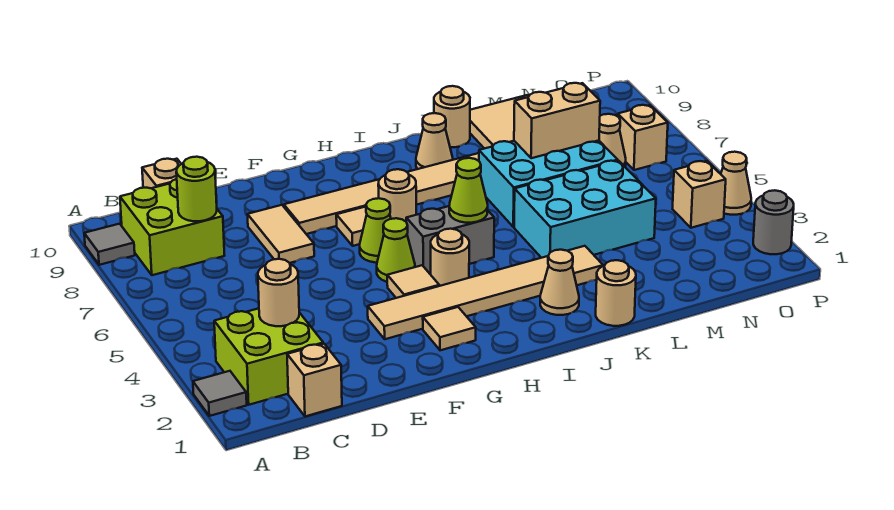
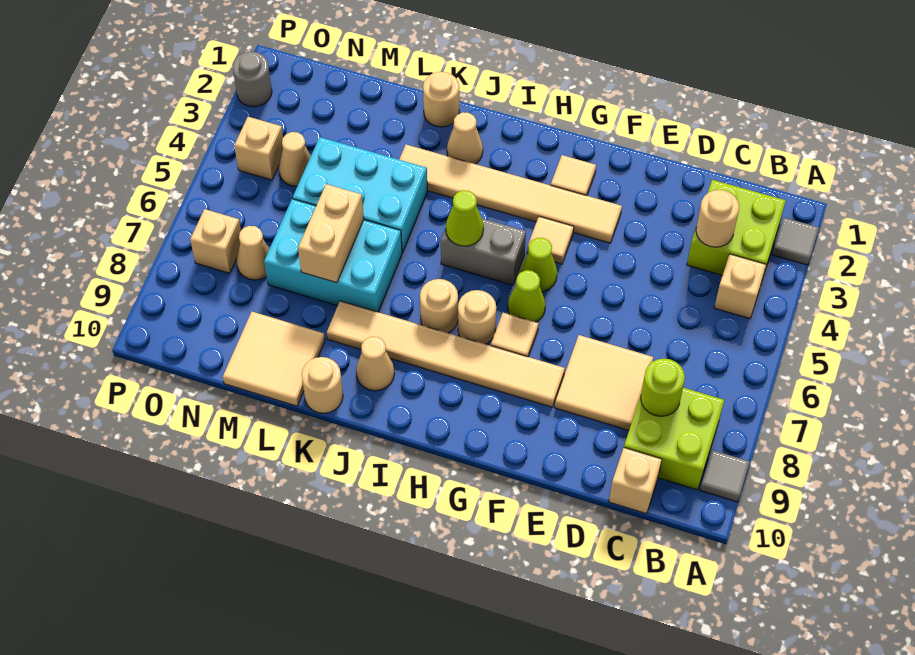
tan 1x1 brick [287,344,342,416] -> tan 1x1 brick moved to [714,254,766,319]
tan 1x2 tile [248,205,314,263] -> tan 2x2 tile [555,335,653,430]
tan 1x1 round brick [431,229,469,286] -> tan 1x1 round brick moved to [420,279,458,333]
tan 1x2 brick [514,83,600,158] -> tan 1x2 brick turned to [298,184,364,283]
tan 1x1 cone [721,152,751,215] -> tan 1x1 cone moved to [279,132,311,186]

